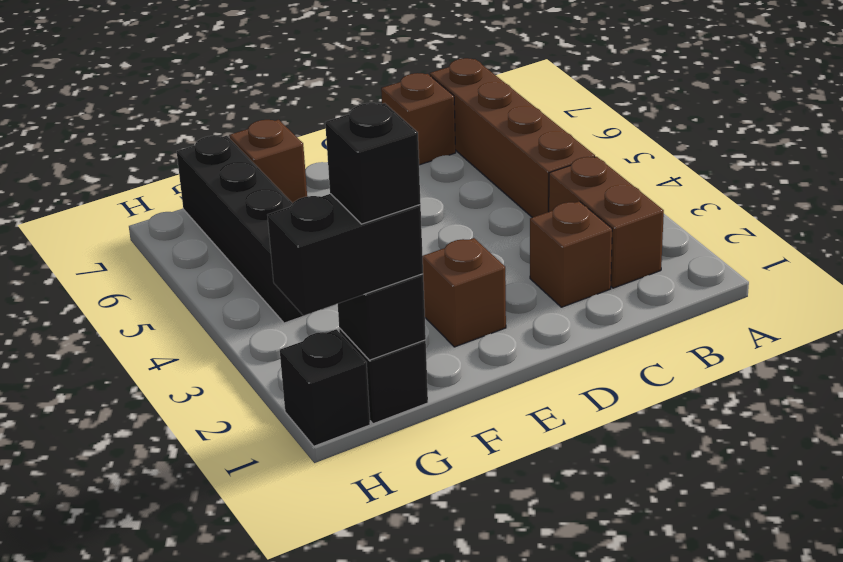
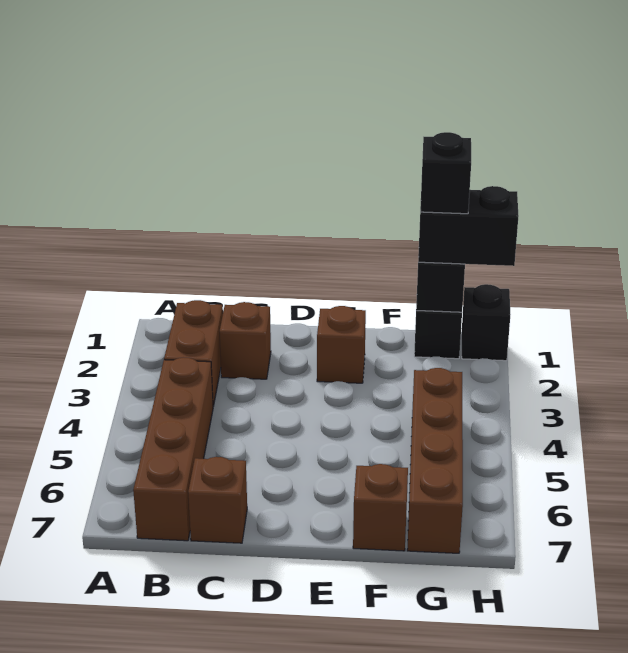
black 1x4 brick [177,136,336,323] -> brown 1x4 brick [407,368,463,553]

